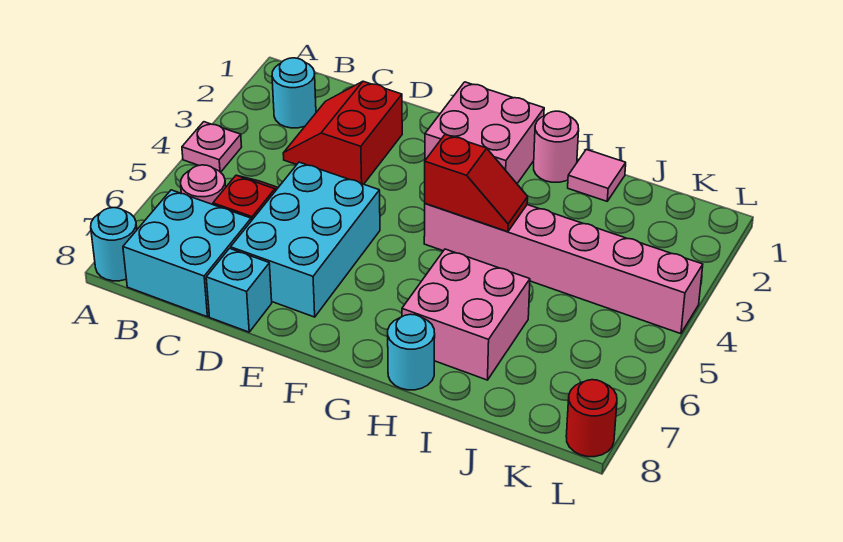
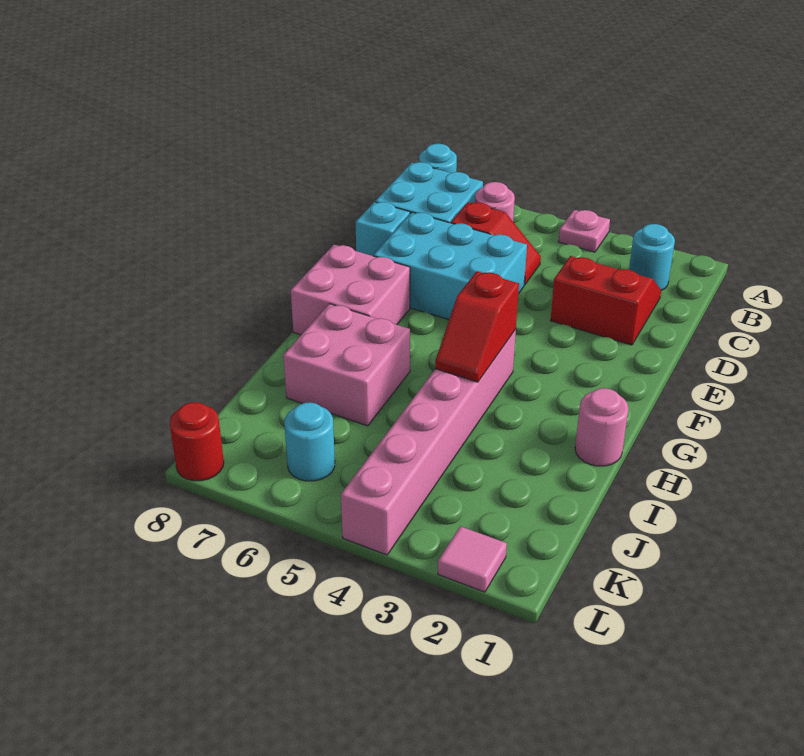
pink 2x2 brick [425,82,544,183] -> pink 2x2 brick moved to [291,245,410,335]
cyan 1x1 round brick [388,314,435,390] -> cyan 1x1 round brick moved to [284,402,335,481]
pink 1x1 tile [568,149,626,201] -> pink 1x1 tile moved to [438,526,507,592]

